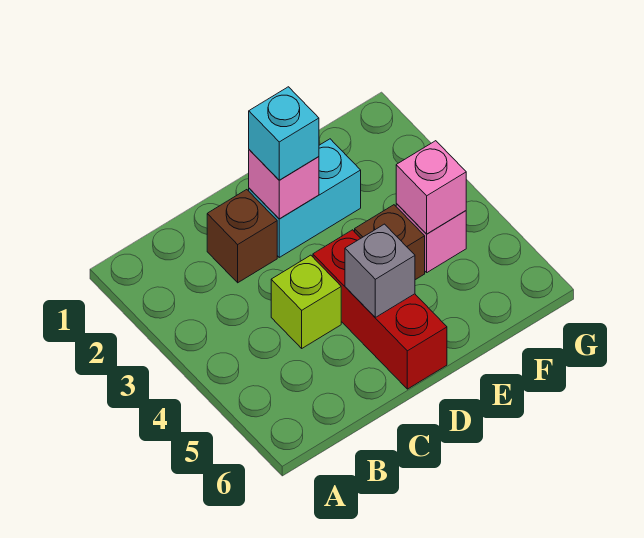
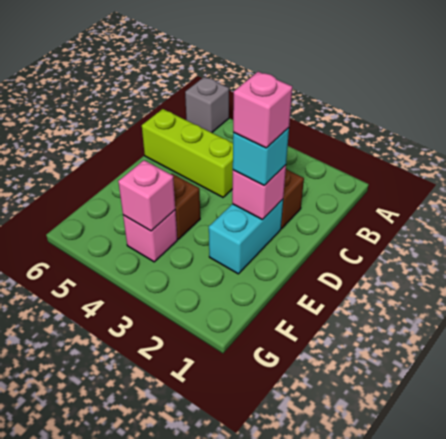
lime 1x1 brick [271,255,341,348] -> lime 1x3 brick [142,109,233,197]
none -> pink 1x1 brick [233,72,292,148]
red 1x3 brick [313,230,447,389] -> none
grey 1x1 brick [345,224,415,317] -> grey 1x1 brick moved to [185,77,229,133]

